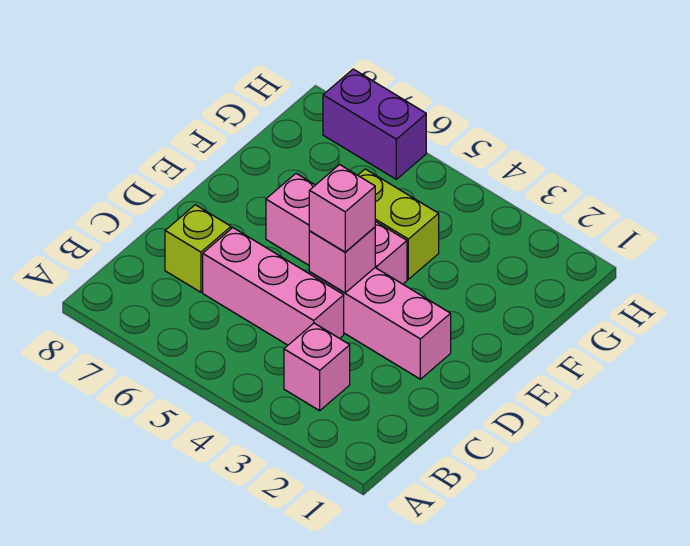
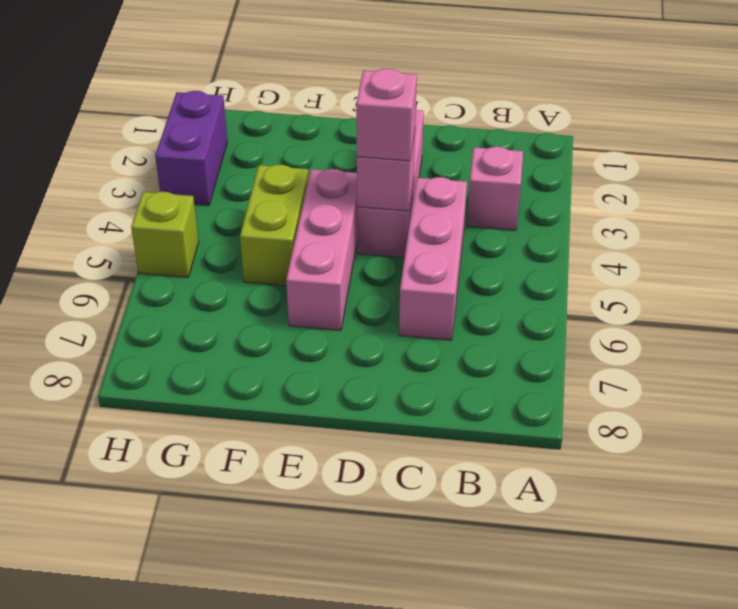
lime 1x1 brick [165,205,231,292] -> lime 1x1 brick moved to [131,192,199,277]
purple 1x2 brick [323,69,426,179] -> purple 1x2 brick moved to [155,91,228,206]

